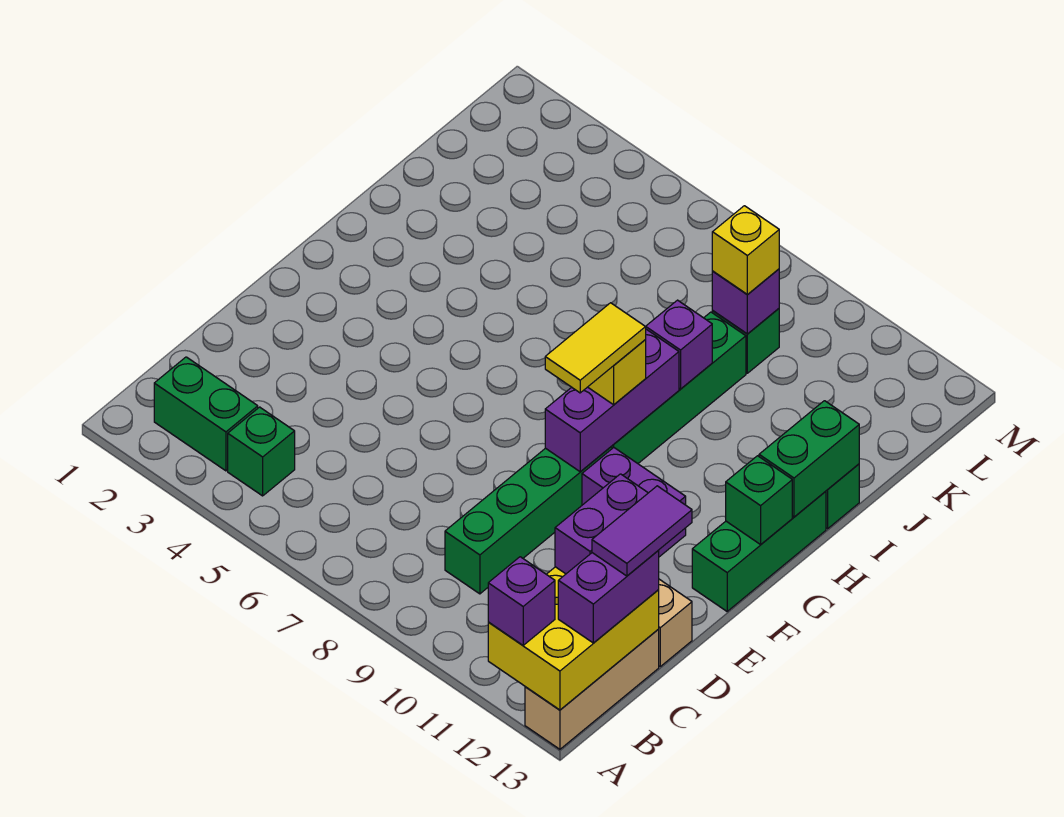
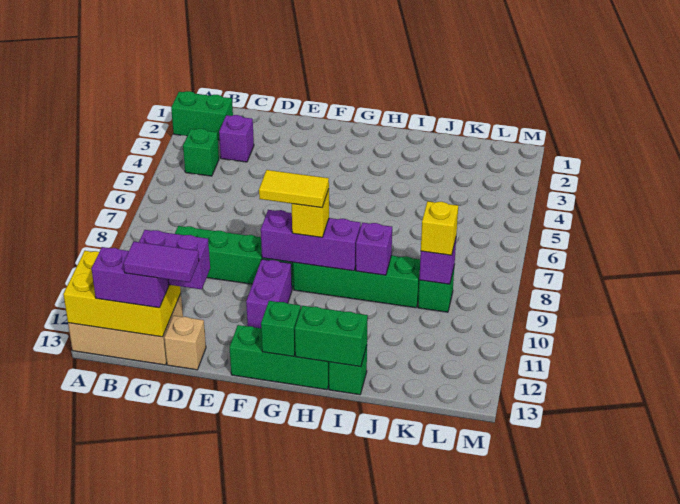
purple 1x1 brick [488,557,555,645] -> purple 1x1 brick moved to [219,115,254,162]
tan 1x3 brick [525,629,659,749] -> tan 2x3 brick [68,294,183,365]
green 1x2 brick [154,357,258,471] -> green 1x2 brick turned to [171,91,233,140]

